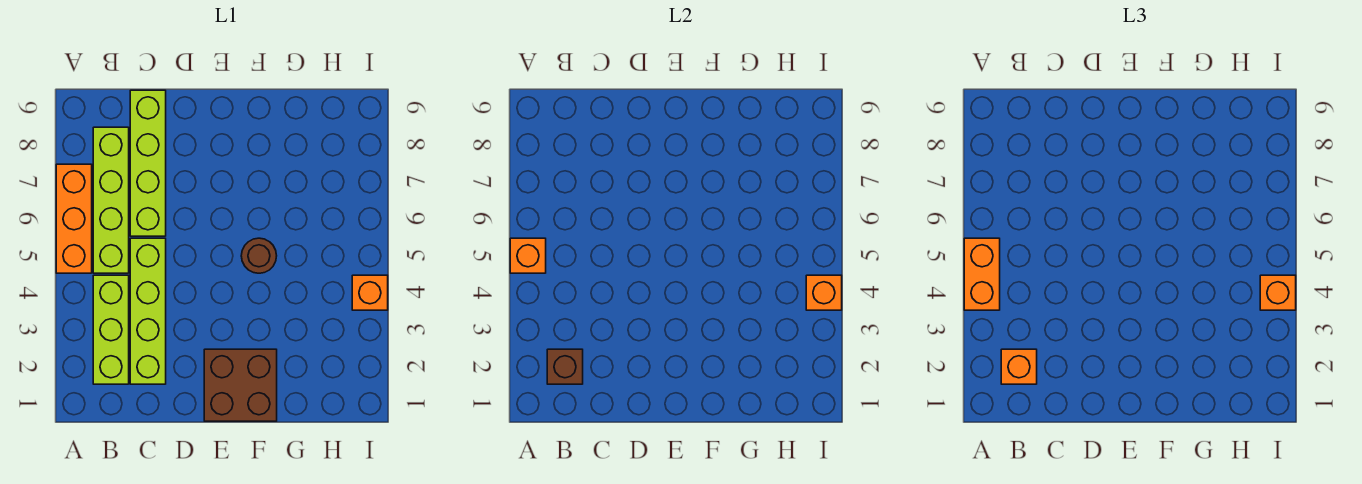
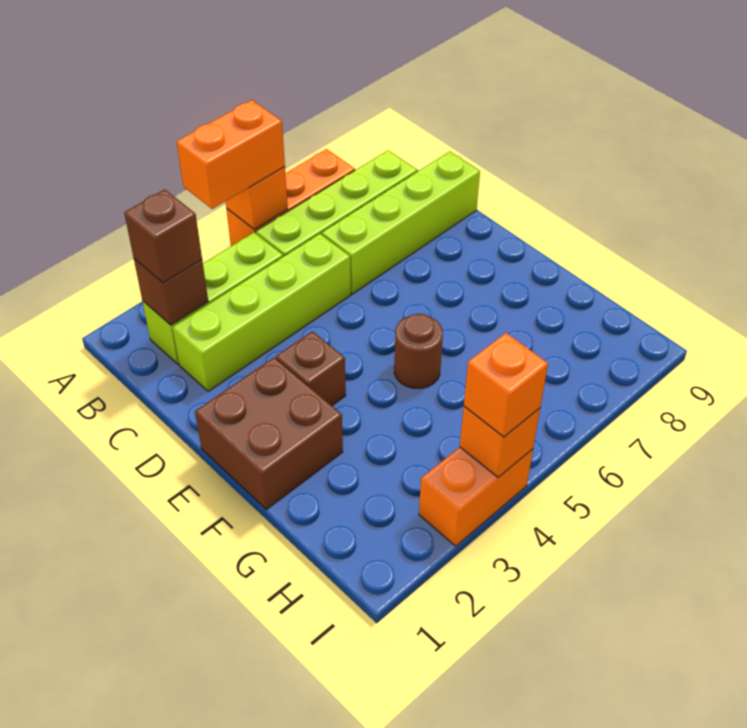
orange 1x1 brick [1001,349,1037,384] -> brown 1x1 brick [124,189,202,283]
none -> brown 1x1 brick [276,331,346,406]
orange 1x1 brick [352,275,388,310] -> orange 1x2 brick [419,447,533,546]

